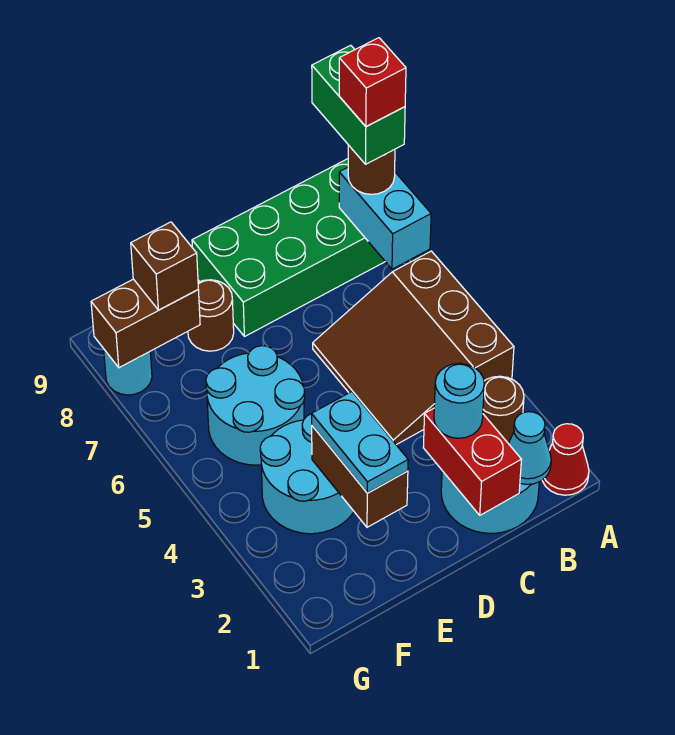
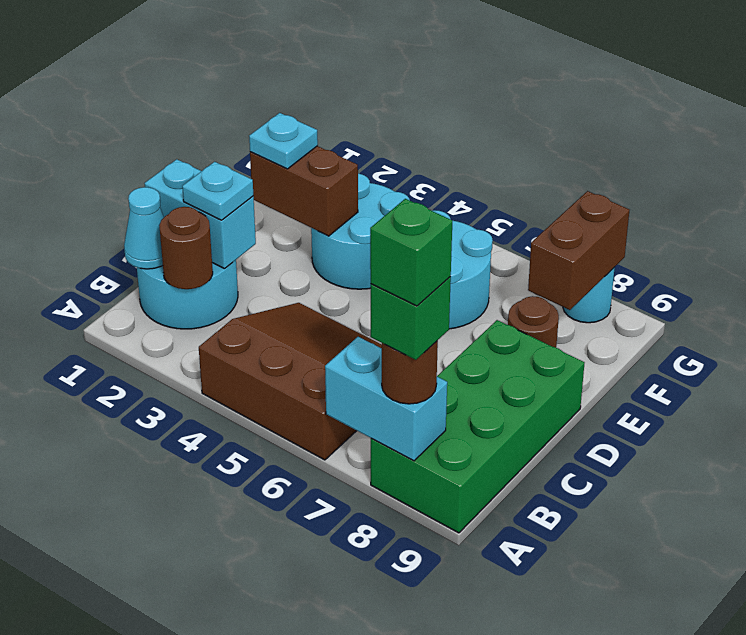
red 1x1 cone [542,424,589,495] -> none
green 1x2 brick [312,45,405,164] -> green 1x1 brick [371,277,451,360]
red 1x1 brick [339,38,406,127] -> green 1x1 brick [370,199,452,306]
red 1x2 brick [423,409,521,515] -> cyan 1x2 brick [144,159,256,269]
cyan 1x1 round brick [434,363,484,438] -> cyan 1x1 plate [182,162,253,220]
cyan 1x2 plate [312,392,408,493] -> cyan 1x1 plate [249,113,318,169]
brown 1x1 brick [131,222,198,310] -> none

